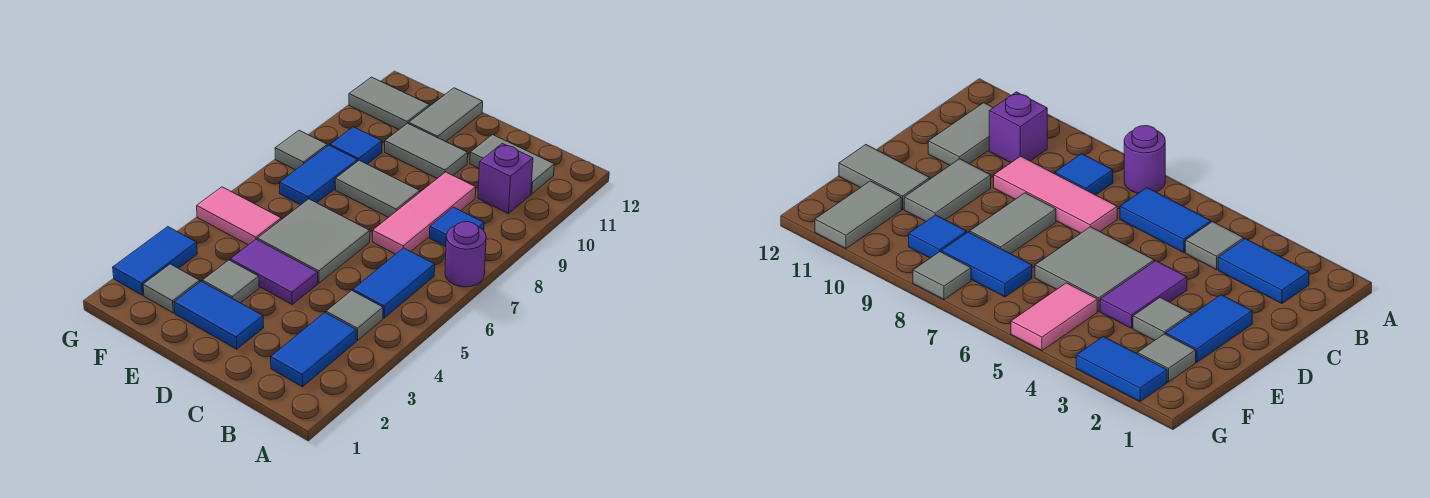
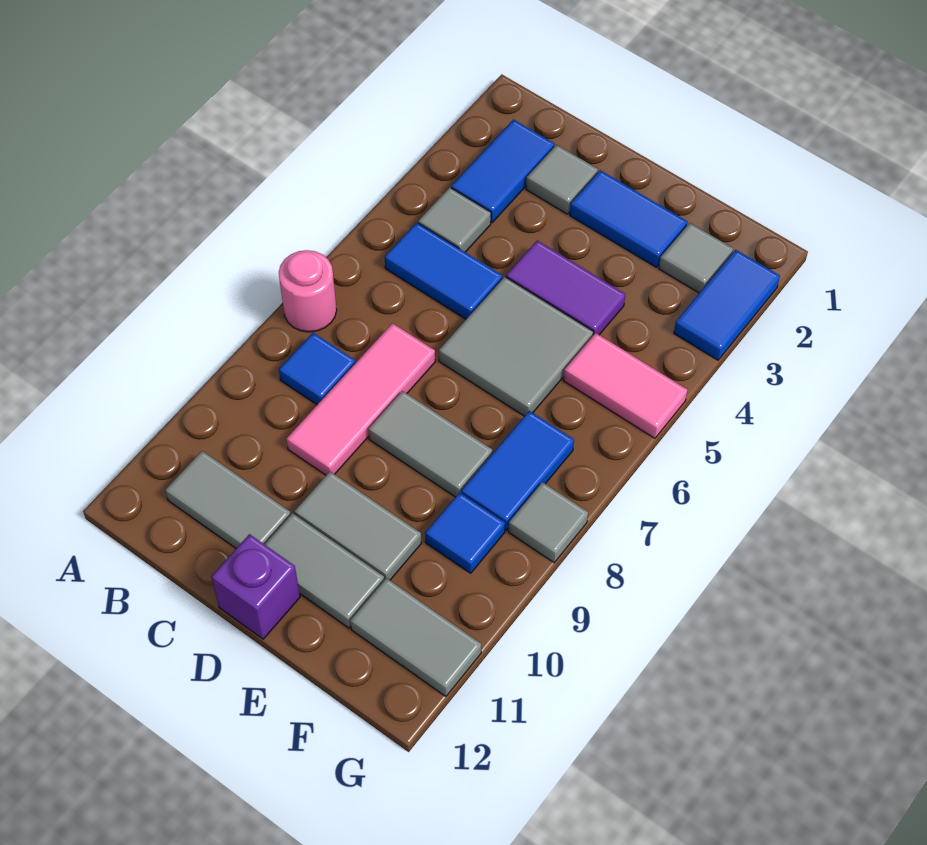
purple 1x1 round brick [445,222,486,287] -> pink 1x1 round brick [279,250,337,332]
blue 1x2 tile [353,248,435,318] -> blue 1x2 tile turned to [385,222,502,319]
purple 1x1 brick [478,143,533,214] -> purple 1x1 brick moved to [211,534,300,639]
grey 1x1 tile [202,260,259,303] -> grey 1x1 tile moved to [526,145,598,214]
grey 1x2 tile [409,88,483,142] -> grey 1x2 tile turned to [265,513,384,628]

